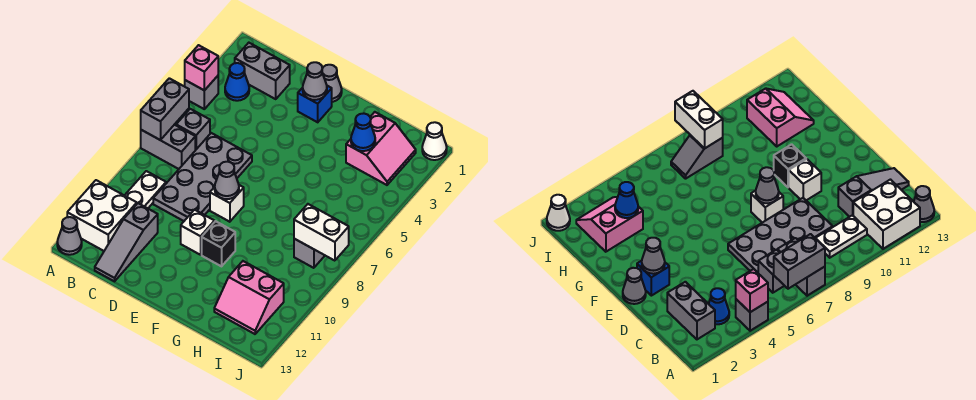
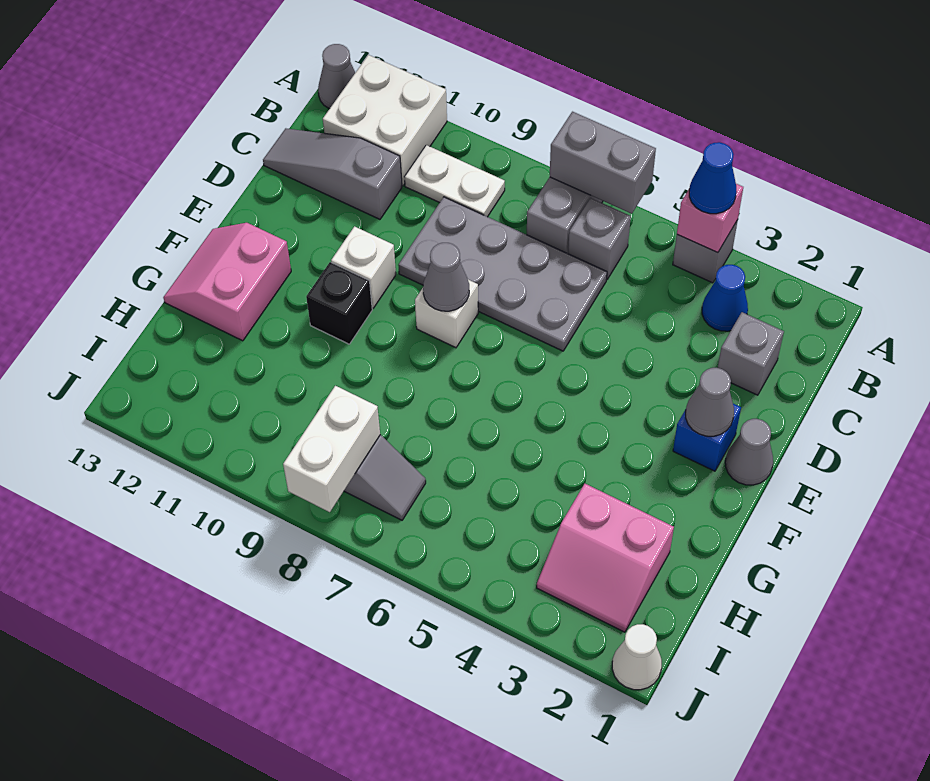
grey 1x2 brick [235,43,290,99] -> grey 1x1 brick [718,312,784,395]
blue 1x1 cone [351,113,375,151] -> blue 1x1 cone moved to [689,142,737,214]
pink 2x2 slope [214,261,284,334] -> pink 2x2 slope moved to [163,223,291,341]

